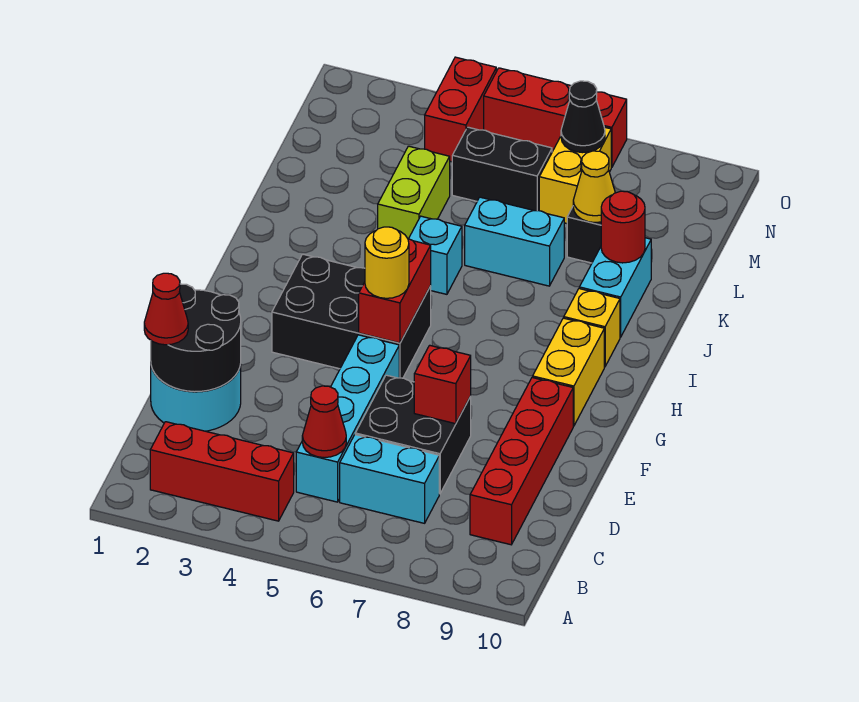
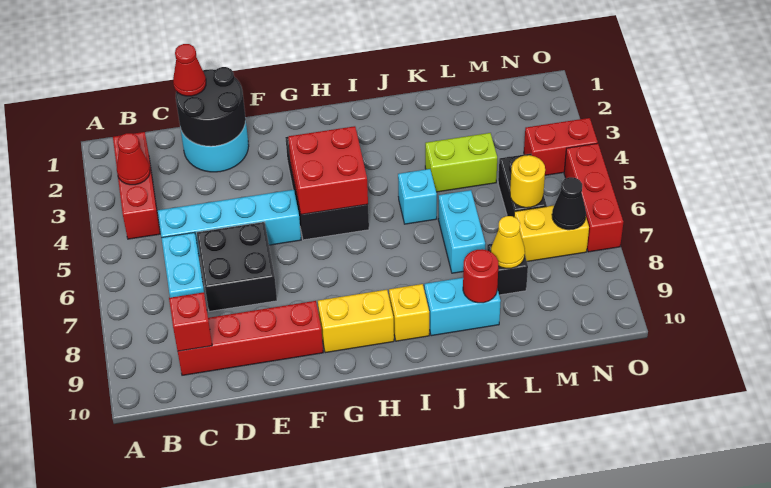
red 1x1 cone [302,386,346,458] -> red 1x1 cone moved to [117,133,150,185]
red 1x1 brick [414,345,471,424] -> red 1x1 brick moved to [169,292,212,351]
red 1x2 brick [359,239,431,343] -> red 2x2 brick [288,126,368,215]
yellow 1x1 round brick [365,227,409,298] -> yellow 1x1 round brick moved to [510,155,545,208]

